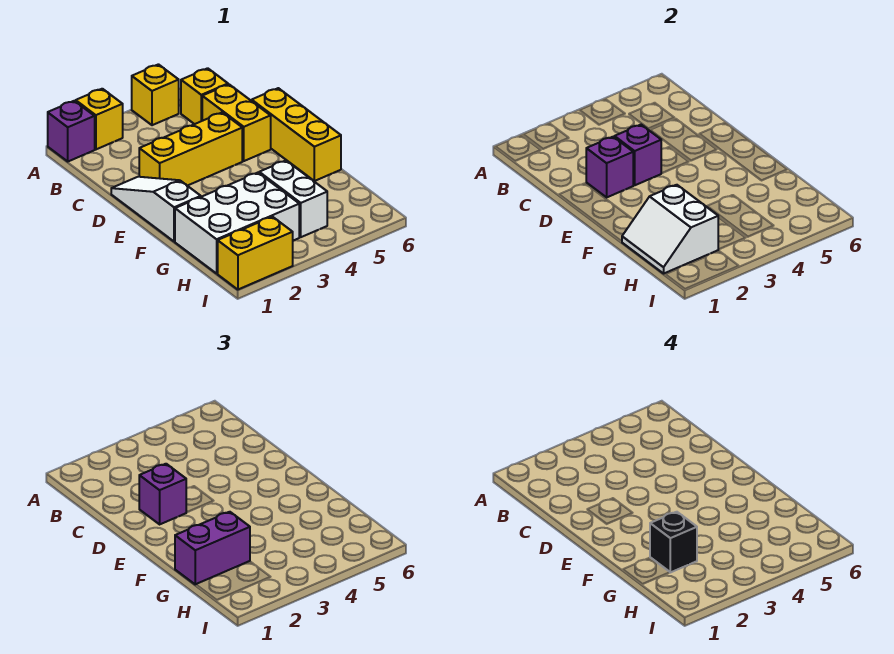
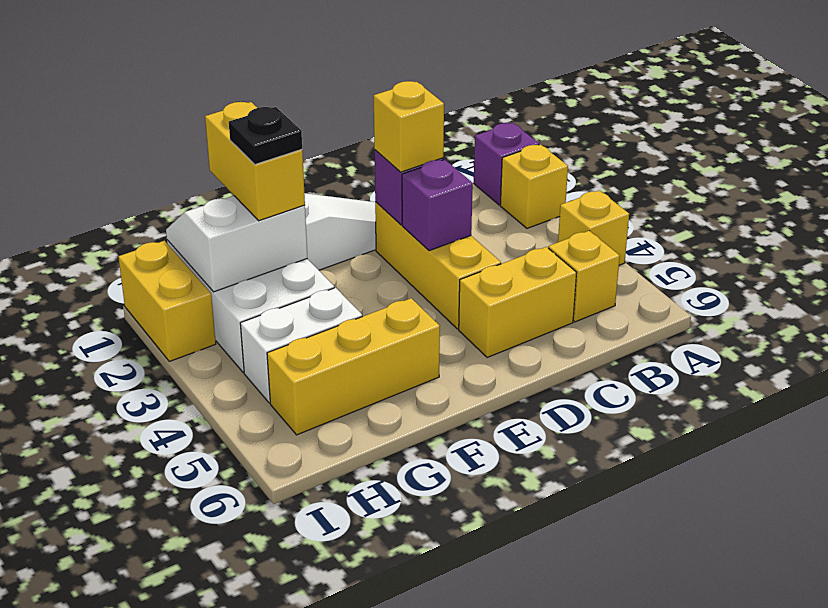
purple 1x1 brick [139,464,186,524] -> yellow 1x1 brick [374,81,444,172]
yellow 1x3 brick [252,88,341,181] -> yellow 1x3 brick moved to [267,298,440,435]
purple 1x2 brick [175,512,250,585] -> yellow 1x2 brick [205,102,305,221]
black 1x1 brick [650,512,697,572] -> black 1x1 plate [229,107,302,164]

